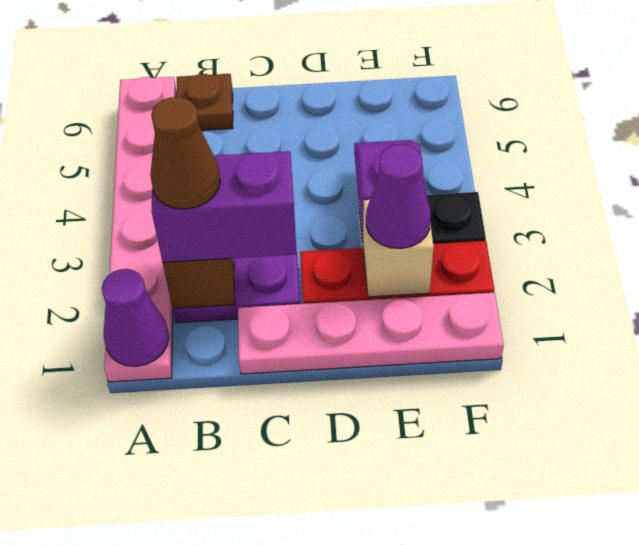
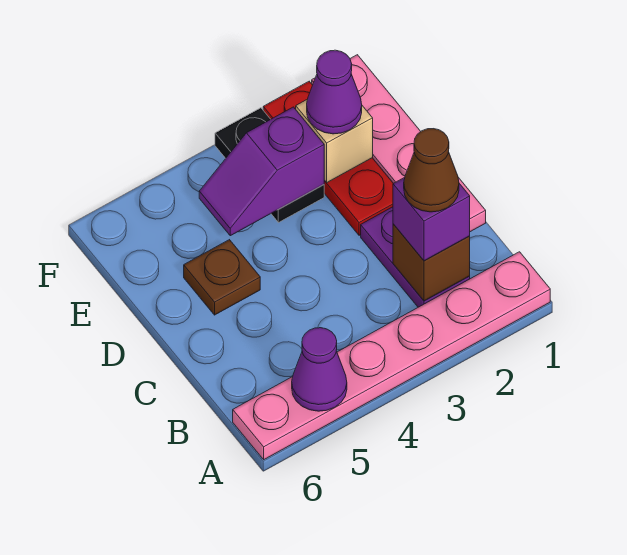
purple 1x1 cone [102,269,169,366] -> purple 1x1 cone moved to [292,328,347,411]
purple 1x2 brick [151,151,297,262] -> purple 1x1 brick [393,177,470,261]
brown 1x1 plate [176,74,233,130] -> brown 1x1 plate moved to [184,240,260,315]

